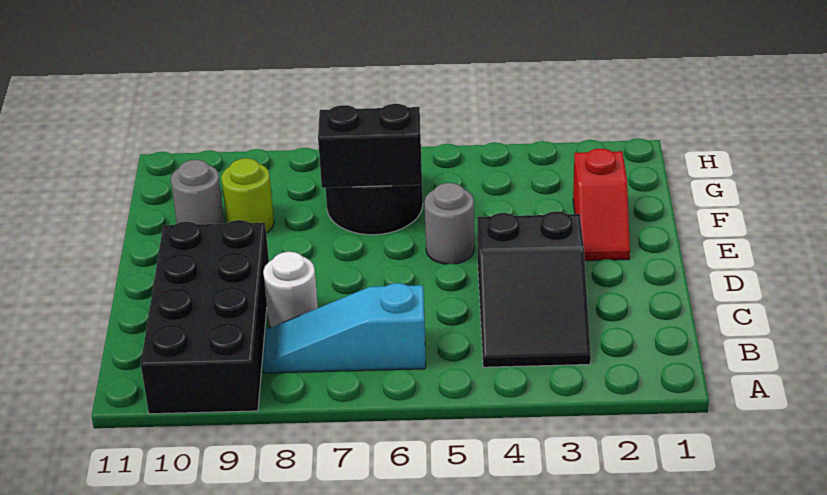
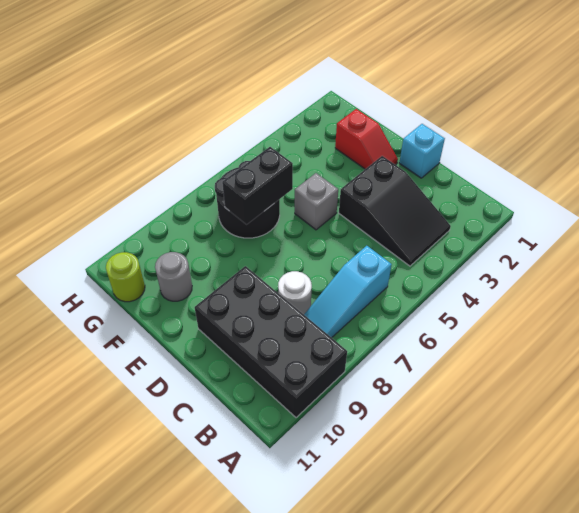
none -> cyan 1x1 brick [399,124,445,178]
grey 1x1 round brick [425,183,474,264] -> grey 1x1 brick [295,173,338,230]
lime 1x1 round brick [221,158,274,233] -> lime 1x1 round brick moved to [106,252,145,302]

